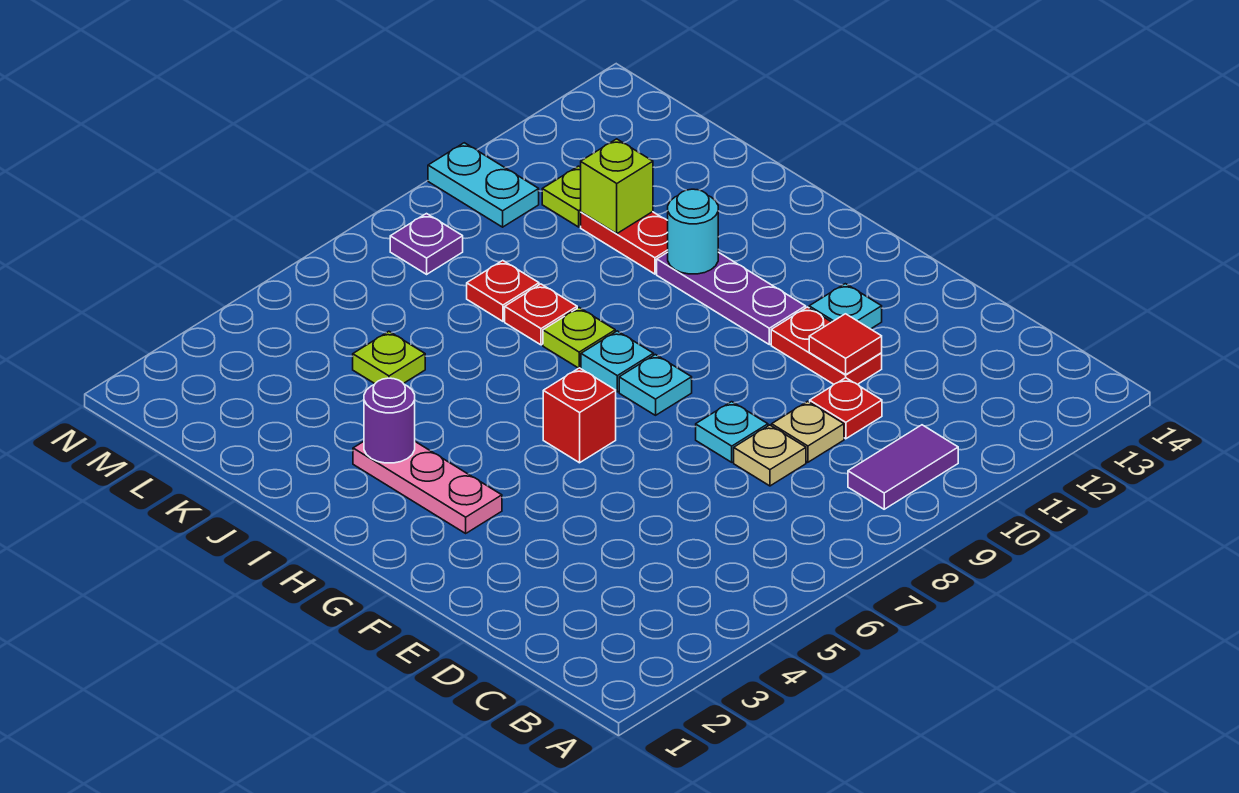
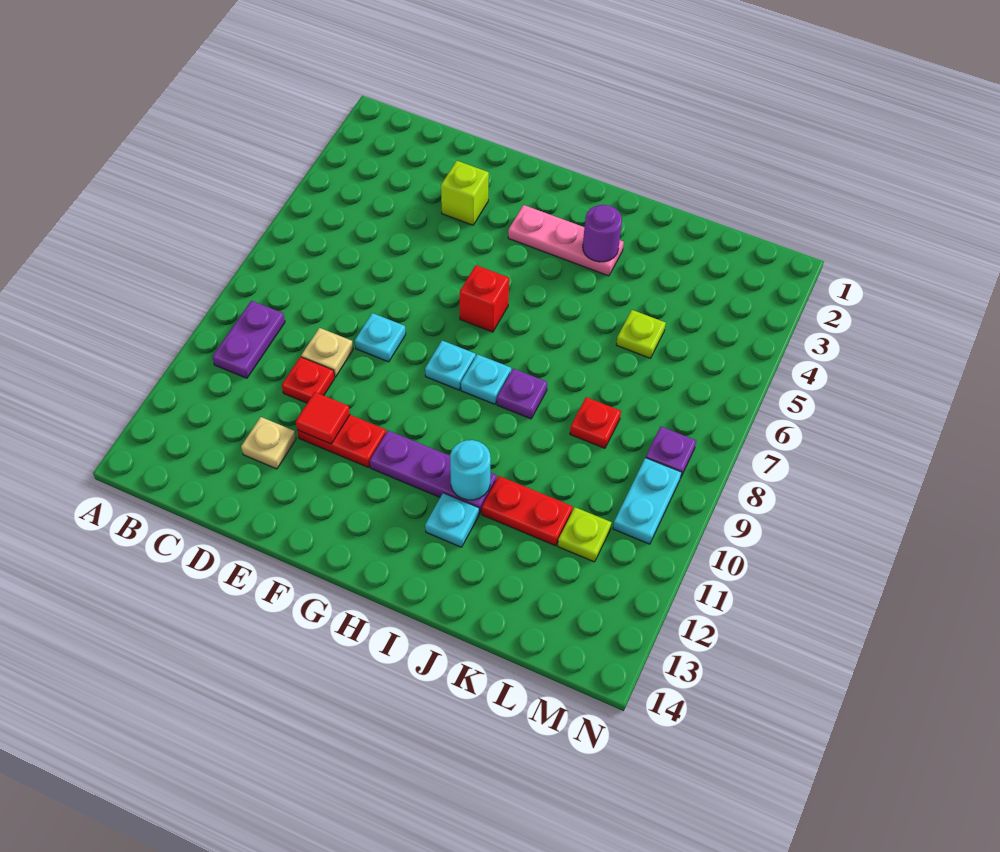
purple 1x2 tile [848,425,958,509] -> purple 1x2 plate [212,301,285,378]
tan 1x1 plate [734,425,806,486] -> tan 1x1 plate moved to [241,417,296,469]
cyan 1x1 plate [809,284,882,329] -> cyan 1x1 plate moved to [425,493,479,547]
lime 1x1 plate [543,308,615,368] -> purple 1x1 plate [497,368,547,419]
red 1x1 plate [505,284,577,345] -> none
lime 1x1 brick [581,139,653,234] -> lime 1x1 brick moved to [441,161,489,225]
cyan 1x2 plate [428,143,539,227] -> cyan 1x2 plate turned to [613,458,682,544]

